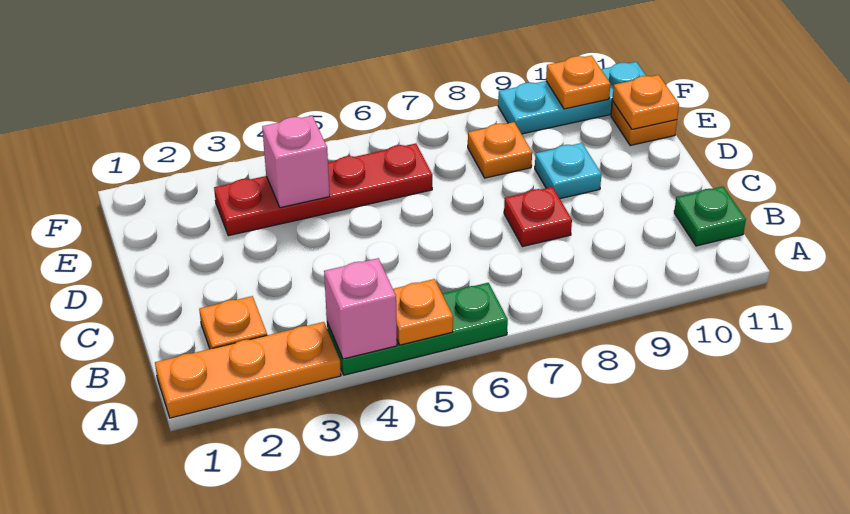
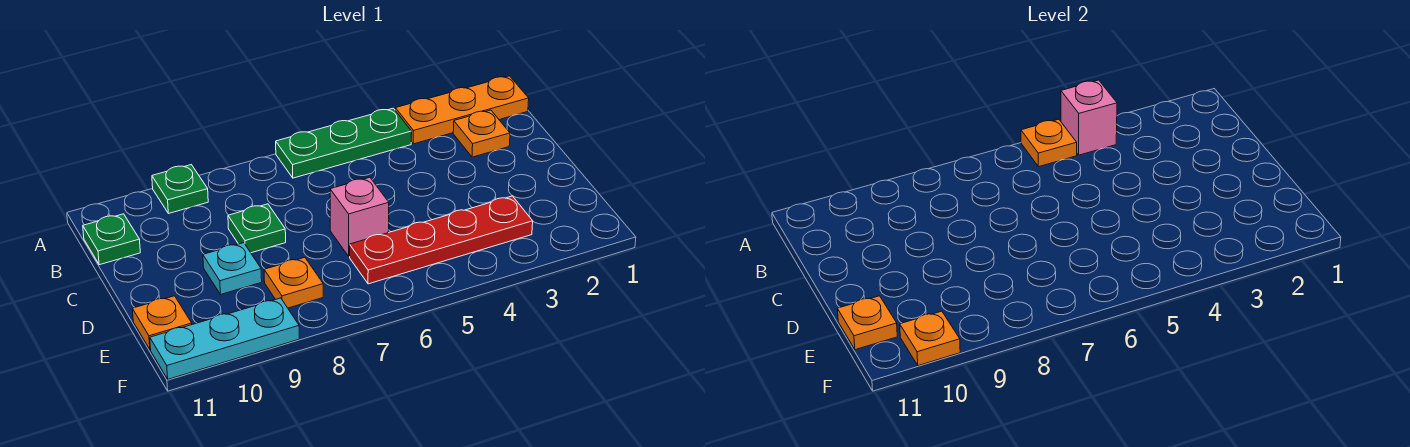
none -> green 1x1 plate [152,165,208,214]
red 1x1 plate [504,187,572,247] -> green 1x1 plate [228,204,286,253]
pink 1x1 brick [262,116,330,208] -> pink 1x1 brick moved to [330,177,389,256]

